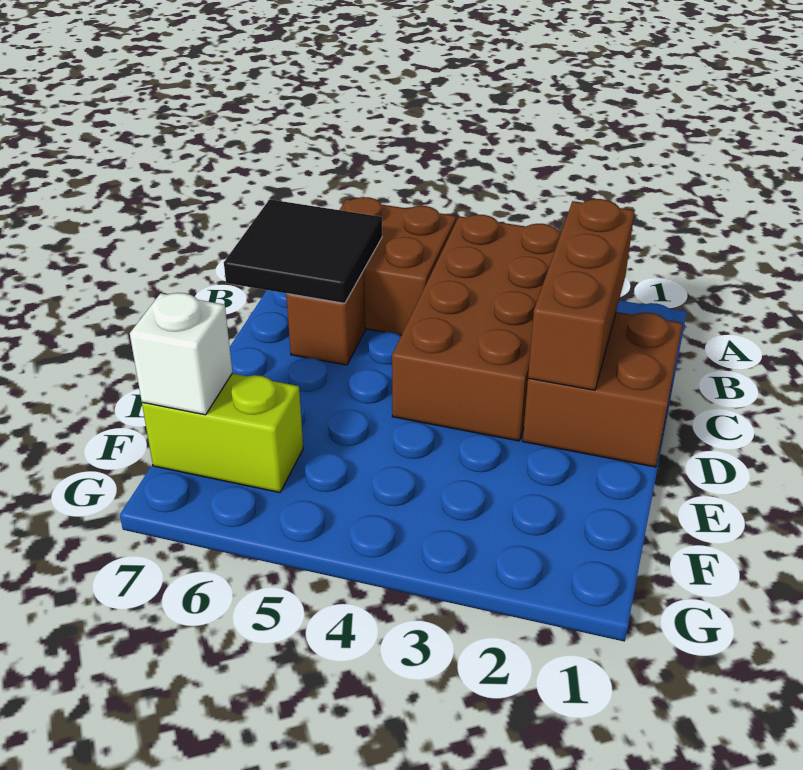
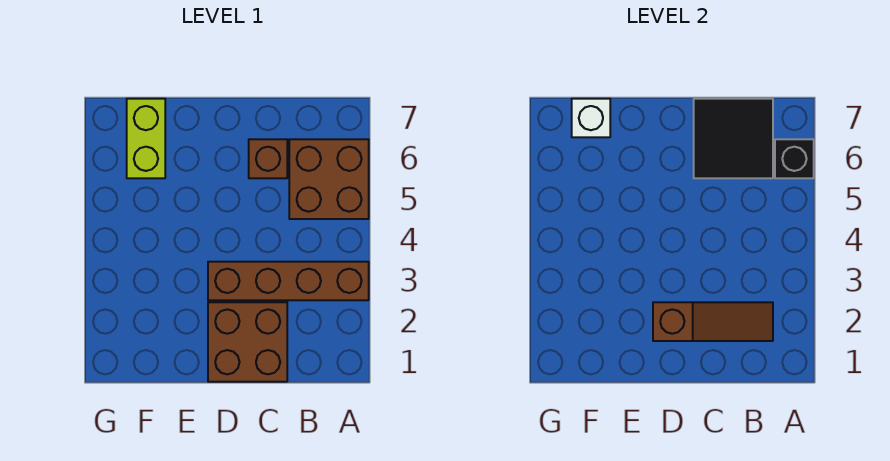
brown 2x4 brick [392,215,561,441] -> brown 1x4 brick [208,262,369,300]
none -> black 1x1 brick [775,139,814,178]
brown 1x3 brick [528,199,635,390] -> brown 1x3 slope [653,302,773,341]

